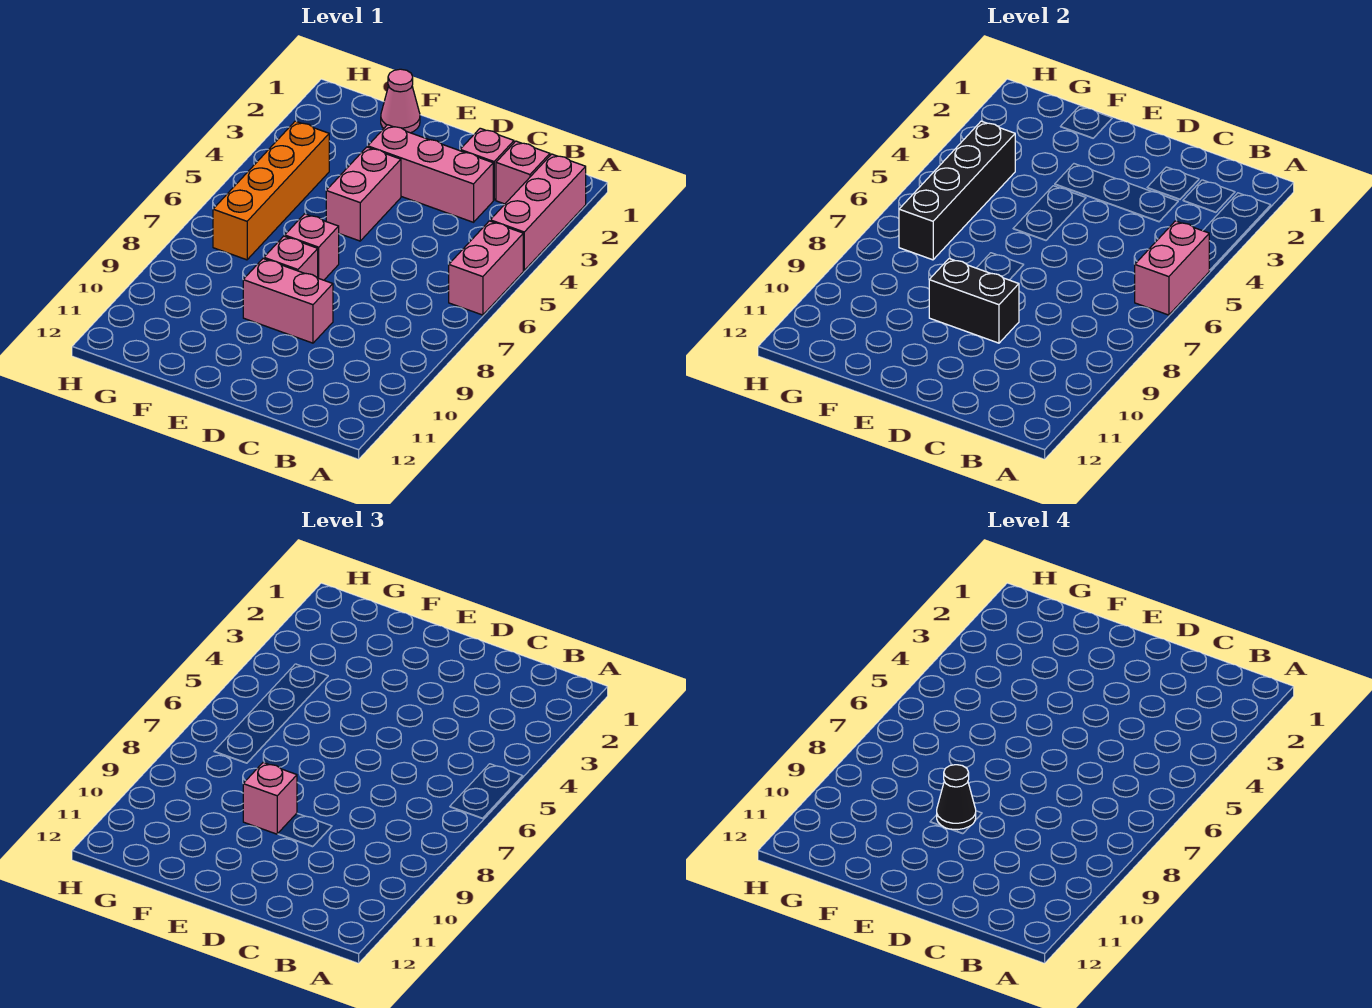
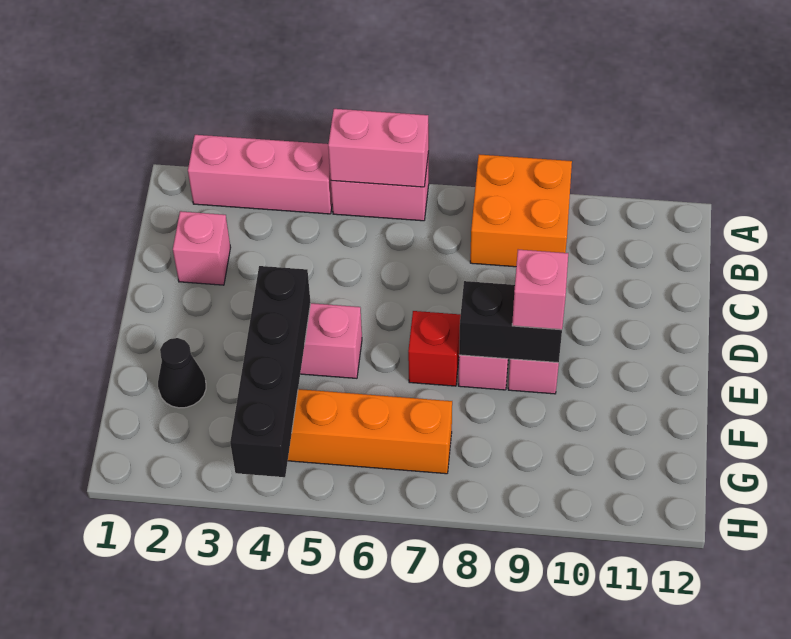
none -> orange 2x2 brick [470,154,572,267]
pink 1x1 brick [496,141,550,204] -> none
pink 1x3 brick [368,125,493,222] -> none
black 1x2 brick [929,259,1019,343] -> black 1x2 brick turned to [459,281,562,363]
pink 1x1 brick [285,214,339,280] -> red 1x1 brick [408,311,461,386]
black 1x1 cone [937,765,976,830] -> black 1x1 cone moved to [158,338,206,408]
pink 1x1 cone [381,69,420,133] -> none
black 1x4 brick [899,121,1015,260] -> black 1x4 brick turned to [230,266,311,477]

